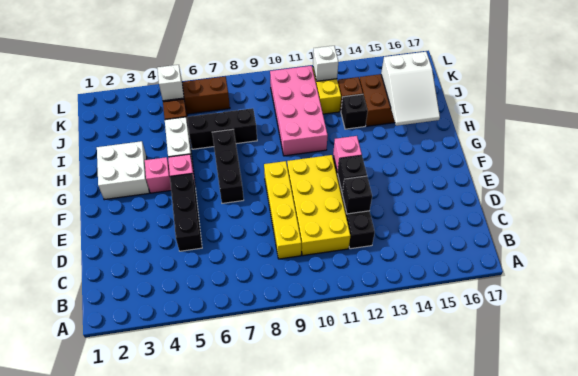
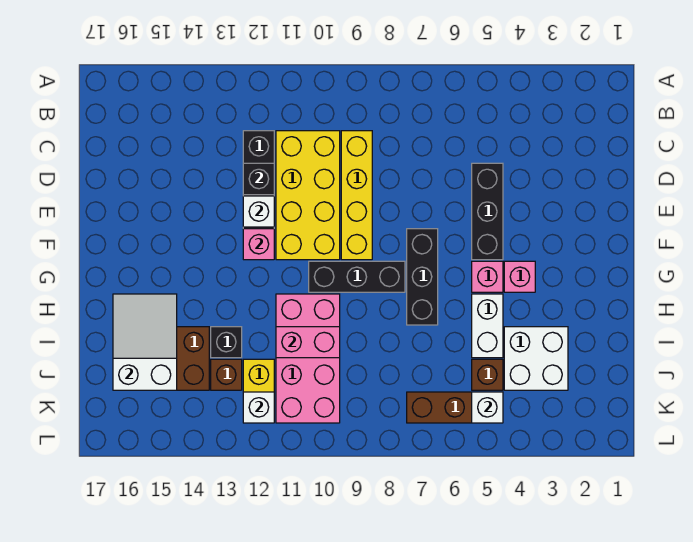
black 1x1 brick [338,156,367,193] -> white 1x1 brick [243,196,274,227]
white 2x2 brick [97,141,149,200] -> white 2x2 brick moved to [504,327,568,390]
black 1x3 brick [187,108,257,149] -> black 1x3 brick moved to [309,261,405,292]
none -> pink 1x2 brick [276,327,340,358]

